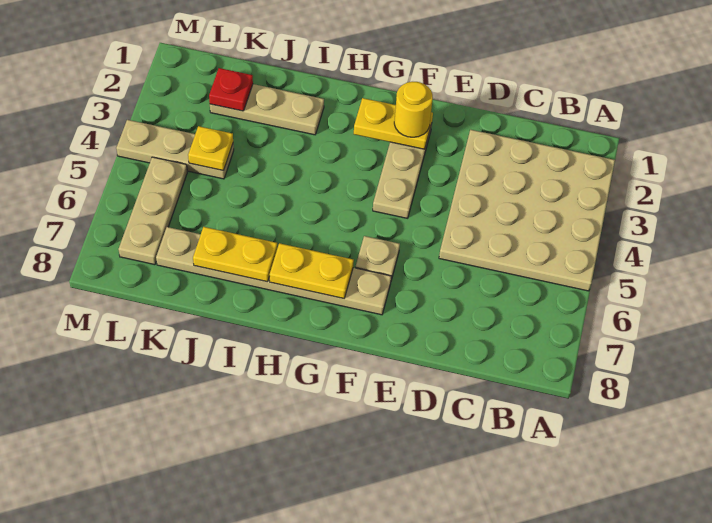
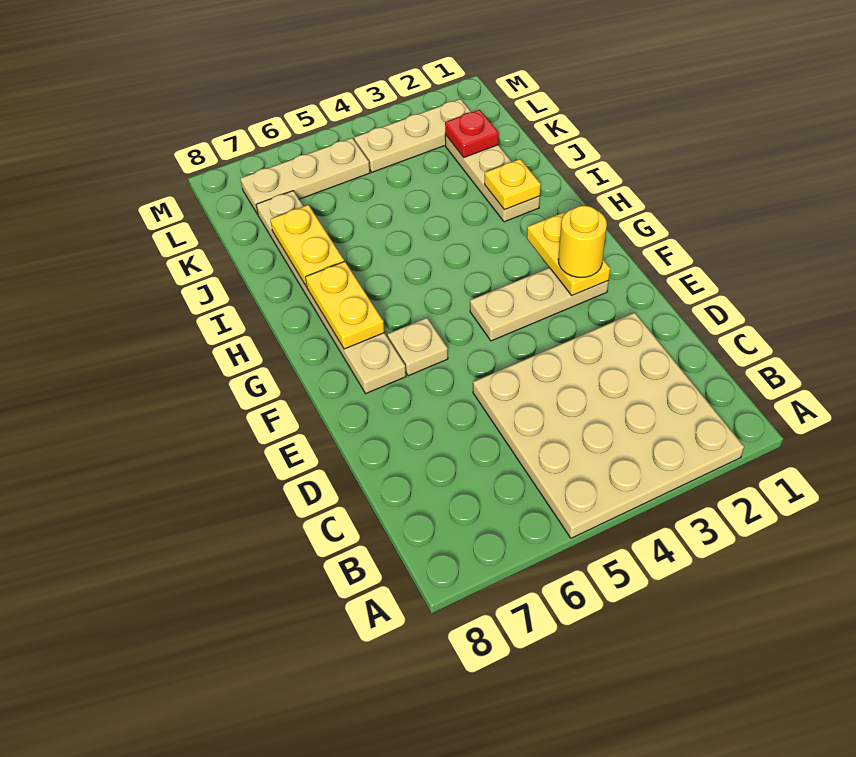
tan 1x3 plate [116,120,234,179] -> tan 1x3 plate turned to [354,99,471,172]
yellow 1x1 plate [188,126,233,171] -> yellow 1x1 plate moved to [485,159,541,210]

